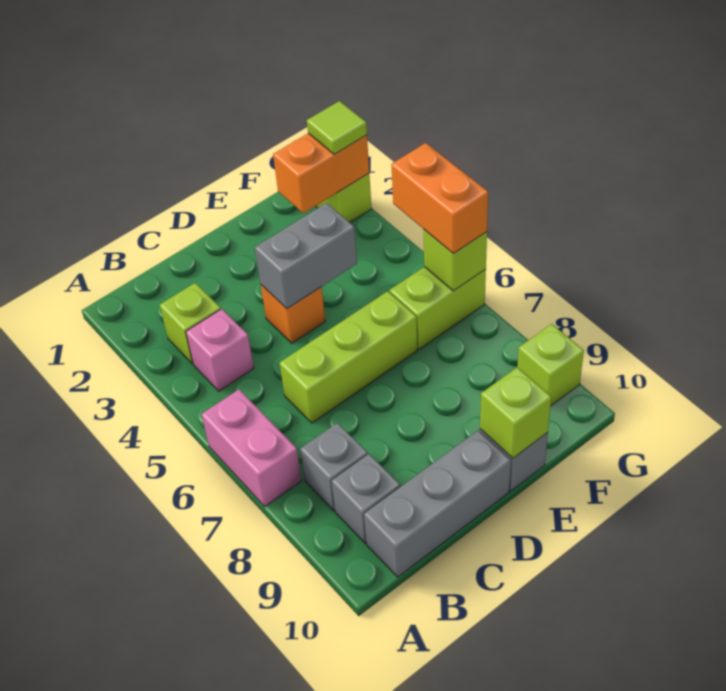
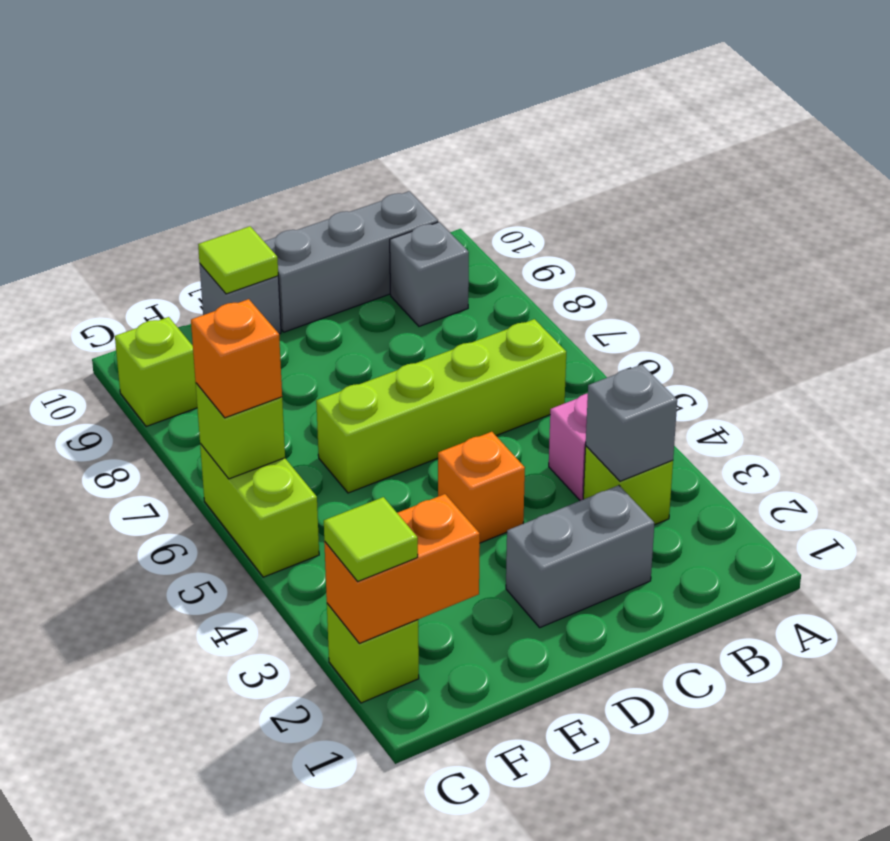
pink 1x2 brick [202,390,302,507] -> none
grey 1x1 brick [300,423,368,511] -> grey 1x1 brick moved to [586,364,677,481]
lime 1x3 brick [280,291,417,423] -> lime 1x4 brick [316,319,566,493]
grey 1x2 brick [255,203,357,309] -> grey 1x2 brick moved to [506,485,654,627]
lime 1x1 brick [480,367,551,458] -> lime 1x1 tile [198,226,278,294]
lime 1x2 brick [389,267,486,349] -> lime 1x2 brick turned to [200,444,319,577]
orange 1x2 brick [391,143,488,254] -> orange 1x1 brick [191,299,282,418]

